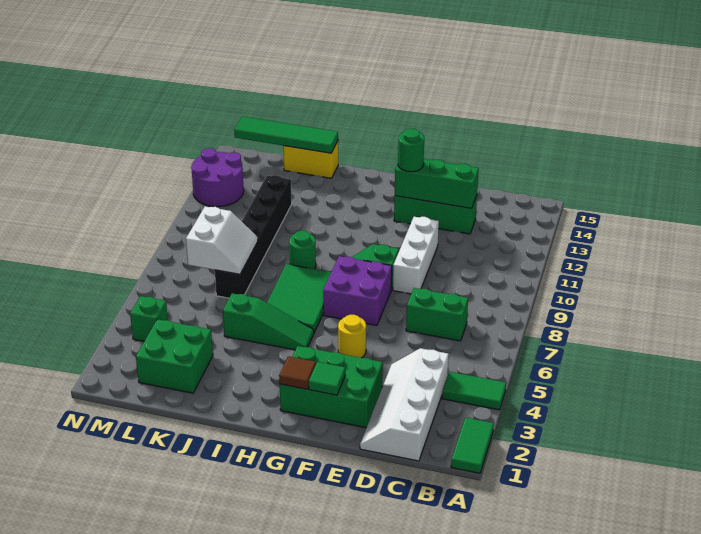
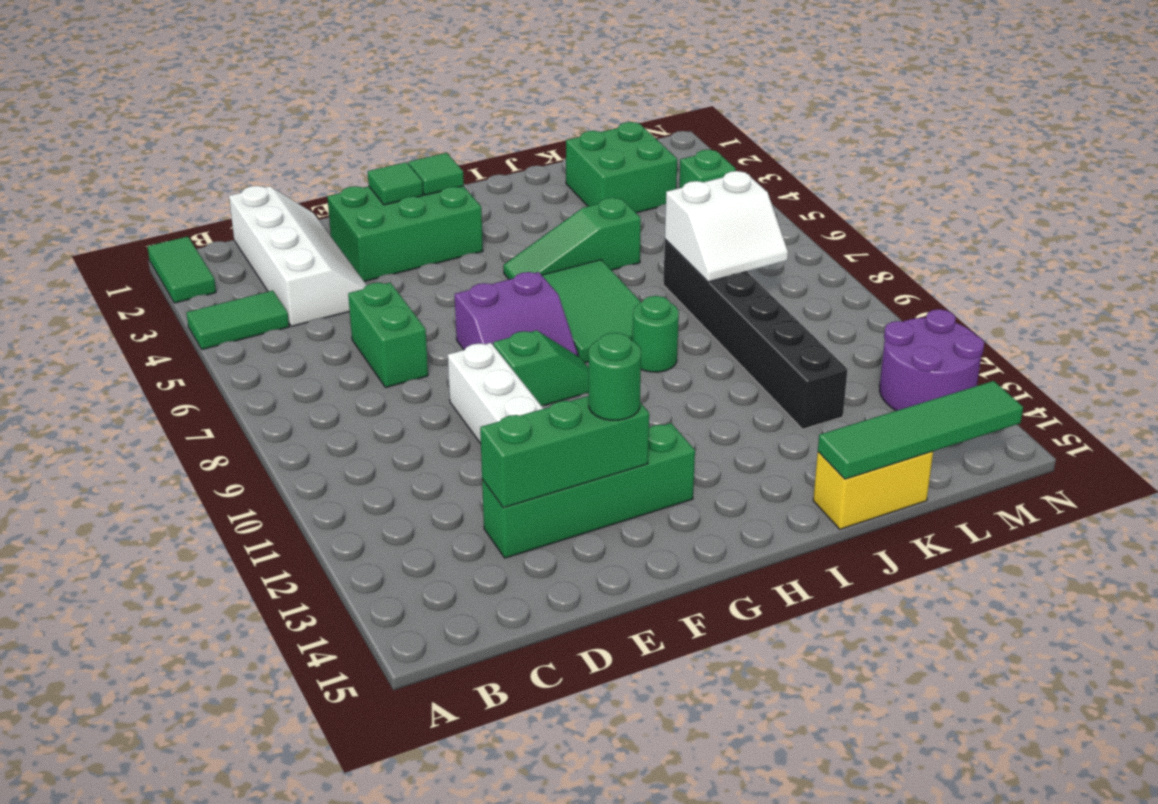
green 1x2 brick [406,288,468,341] -> green 1x2 brick turned to [348,283,428,388]
green 1x3 brick [394,196,477,234] -> green 1x4 brick [482,423,695,558]
yellow 1x1 round brick [338,315,366,358] -> none
purple 2x2 brick [323,256,392,325] -> purple 2x2 slope [455,272,579,356]
brown 1x1 tile [279,356,316,389] -> green 1x1 tile [409,153,464,195]
white 2x2 slope [186,206,258,274] -> white 2x2 slope turned to [665,171,788,282]

